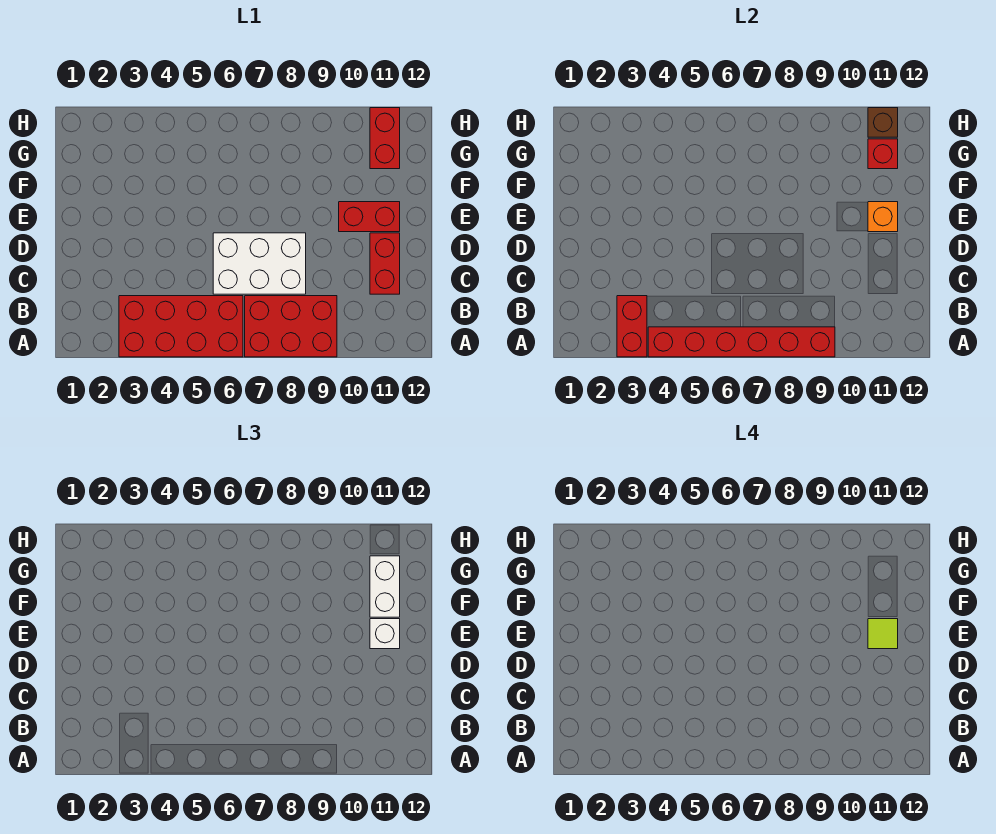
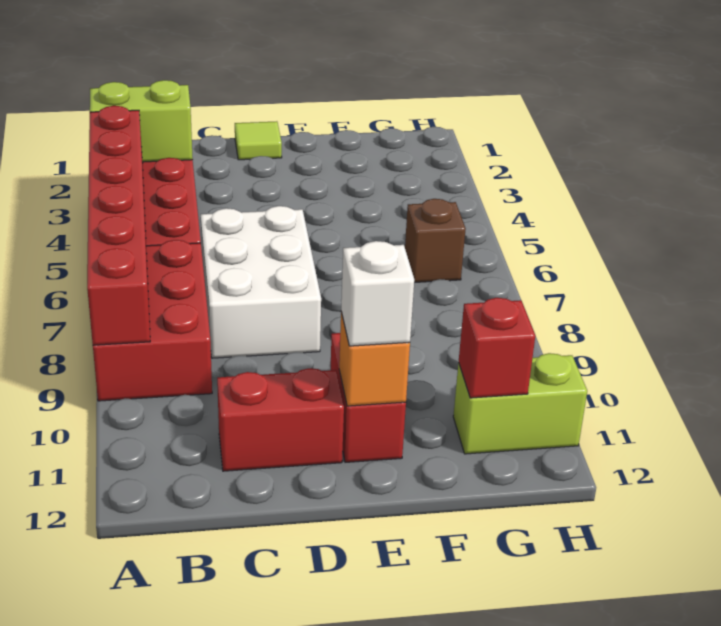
red 1x2 brick [617,296,647,357] -> lime 1x2 brick [90,80,193,162]
lime 1x1 tile [868,619,898,649] -> lime 1x1 tile moved to [235,121,282,160]
white 1x2 brick [370,556,400,617] -> none
red 1x2 brick [370,108,400,169] -> lime 1x2 brick [453,353,587,454]
brown 1x1 brick [868,108,898,137] -> brown 1x1 brick moved to [405,199,466,282]

